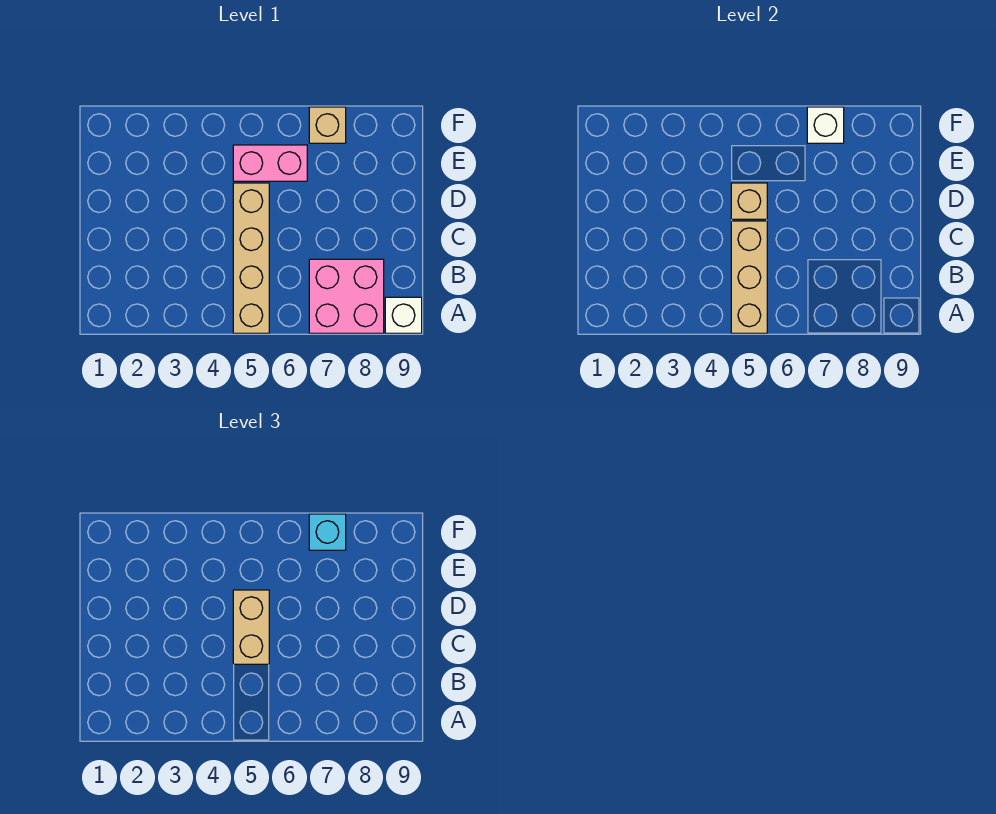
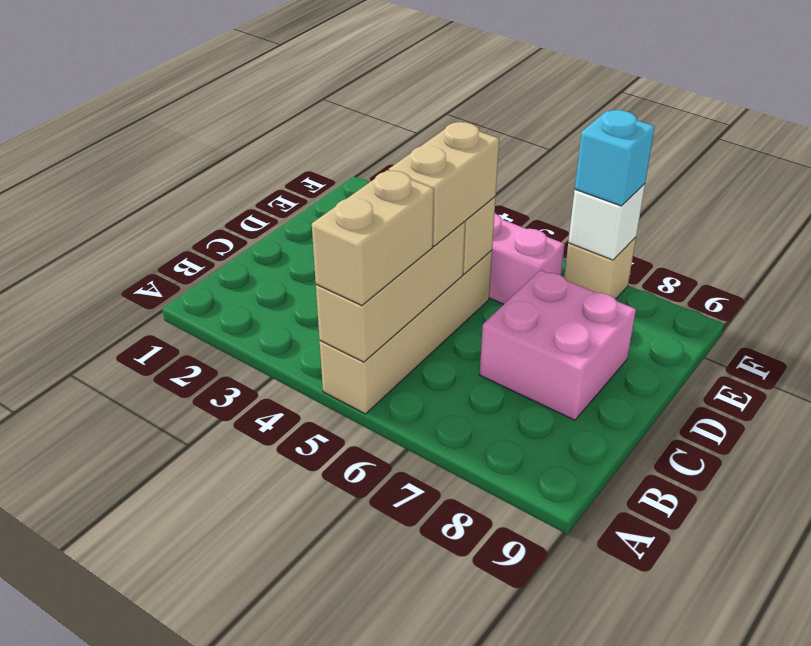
none -> tan 1x2 brick [312,170,434,306]
pink 2x2 brick [309,259,384,333] -> pink 2x2 brick moved to [480,270,636,420]
white 1x1 brick [385,297,422,333] -> none

